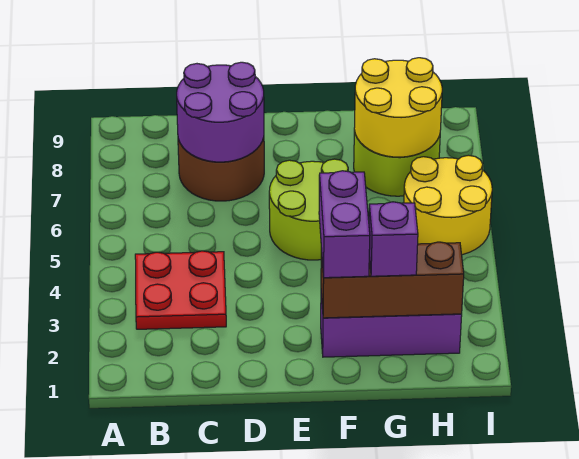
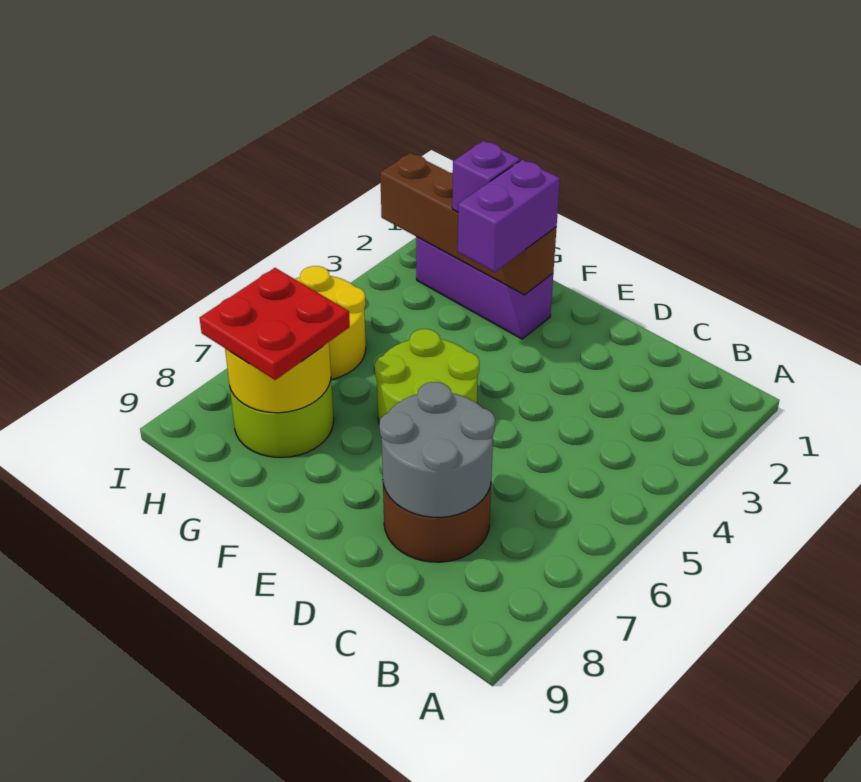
red 2x2 plate [135,251,226,329] -> red 2x2 plate moved to [200,268,350,380]
purple 2x2 round brick [177,62,264,162] -> grey 2x2 round brick [379,382,495,517]
brown 1x3 brick [321,242,464,318] -> brown 1x4 brick [380,153,557,295]

